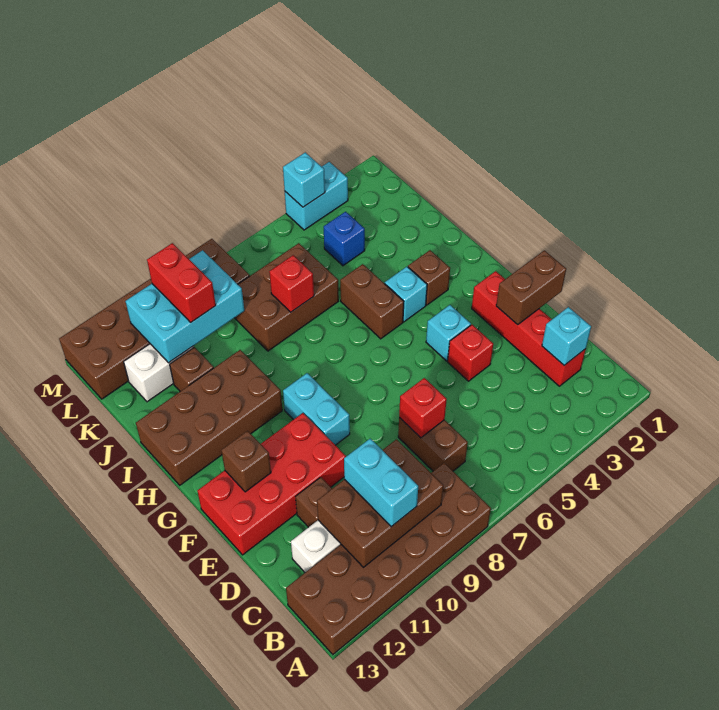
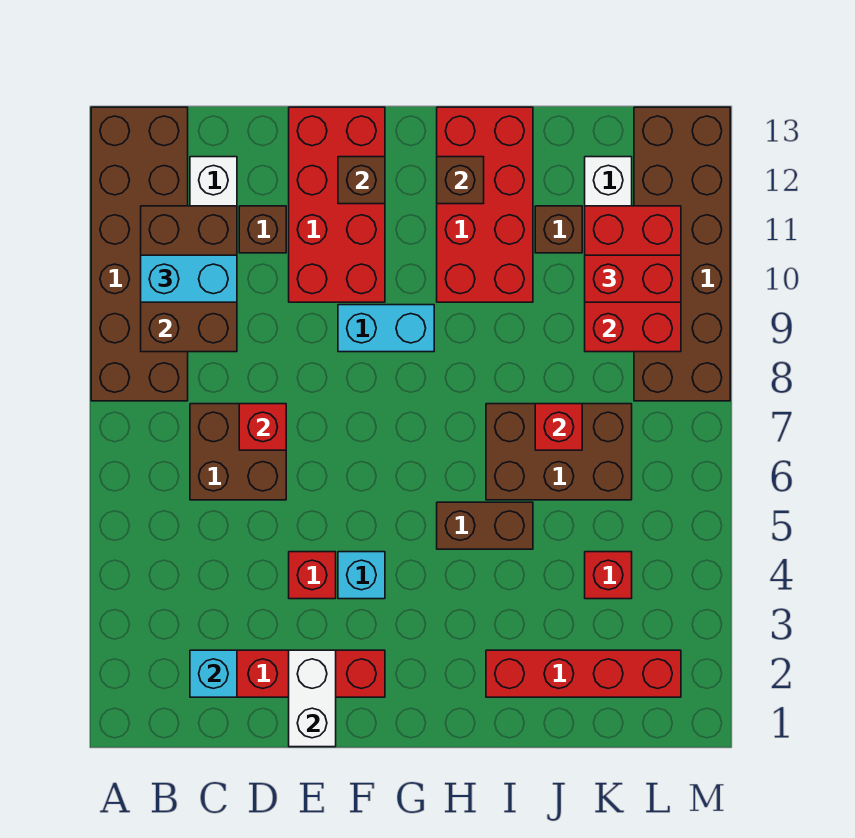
brown 1x2 brick [398,418,468,471] -> brown 2x2 brick [190,404,286,500]
brown 1x2 brick [496,250,566,325] -> white 1x2 brick [289,650,336,747]
brown 1x1 brick [408,250,450,305] -> brown 1x1 brick moved to [437,157,484,204]
cyan 1x1 brick [385,267,427,322] -> none
brown 2x4 brick [136,350,282,485] -> red 2x4 brick [437,107,533,302]
none -> red 1x4 brick [486,650,681,697]
brown 2x3 brick [235,243,339,351] -> brown 2x3 brick turned to [486,404,632,500]
blue 1x1 brick [324,212,365,266] -> red 1x1 brick [585,552,632,599]
cyan 2x3 brick [125,250,244,363] -> red 2x3 brick [585,206,681,352]
cyan 1x2 brick [285,162,348,230] -> none
cyan 1x1 brick [283,152,325,207] -> none

